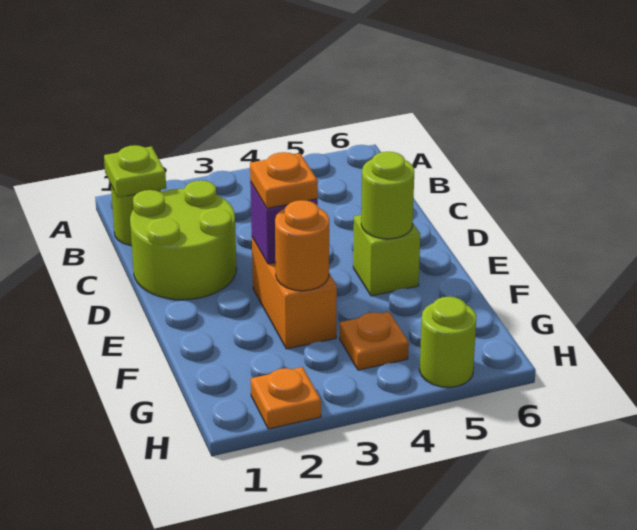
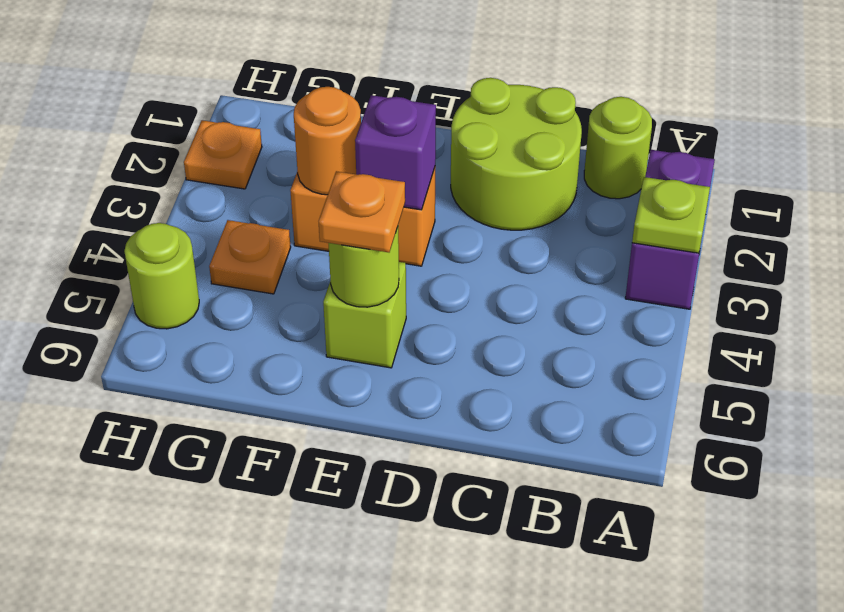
none -> purple 1x2 brick [625,150,715,309]
lime 1x1 plate [104,145,166,198] -> lime 1x1 plate moved to [632,177,710,253]
orange 1x1 plate [250,152,318,208] -> orange 1x1 plate moved to [319,171,405,252]

